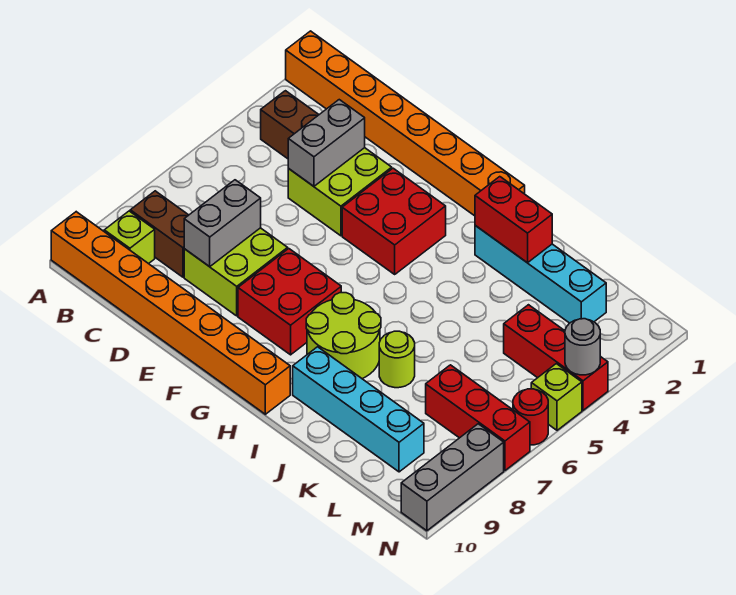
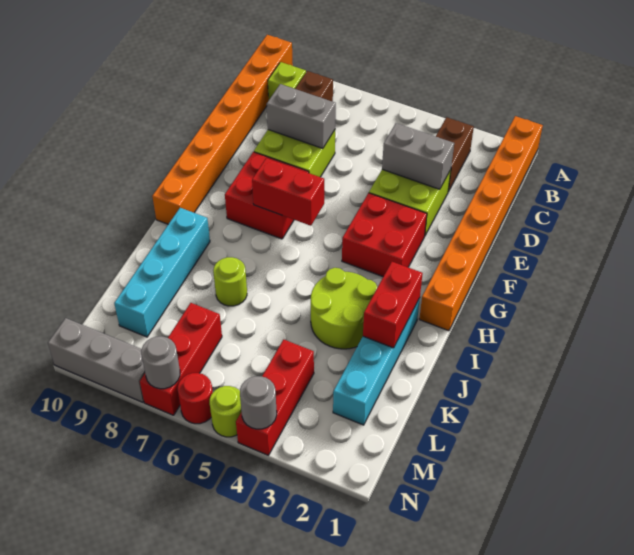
none -> red 1x2 brick [252,158,324,226]
lime 2x2 round brick [306,293,381,379] -> lime 2x2 round brick moved to [311,268,377,349]
lime 1x1 brick [531,364,582,430] -> lime 1x1 round brick [210,386,242,437]
none -> grey 1x1 round brick [141,336,180,389]

